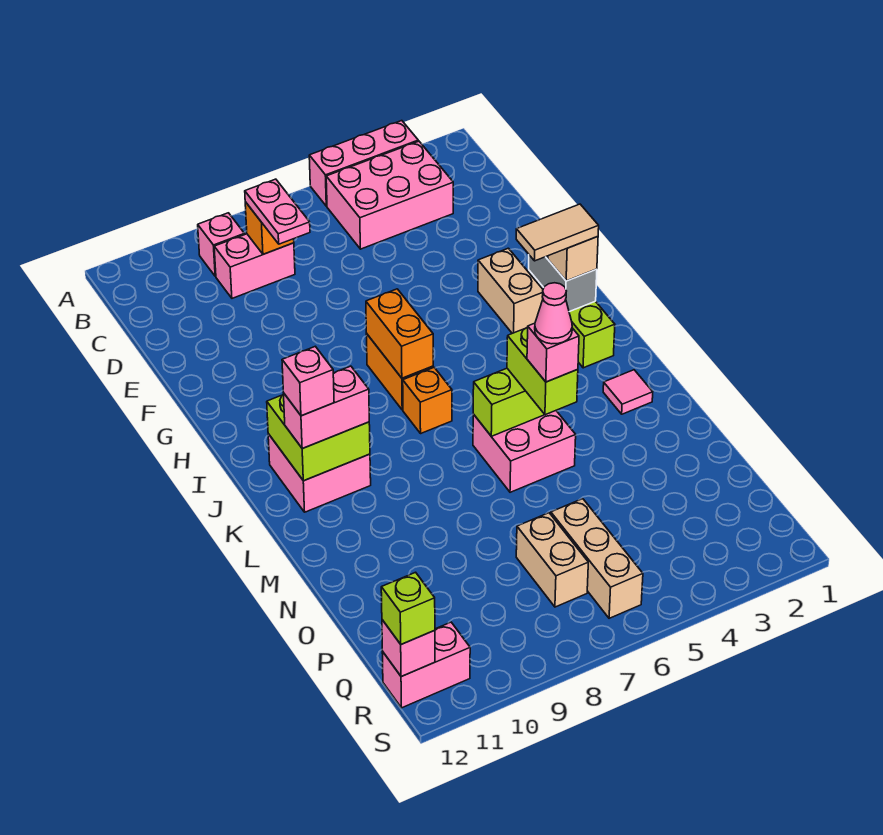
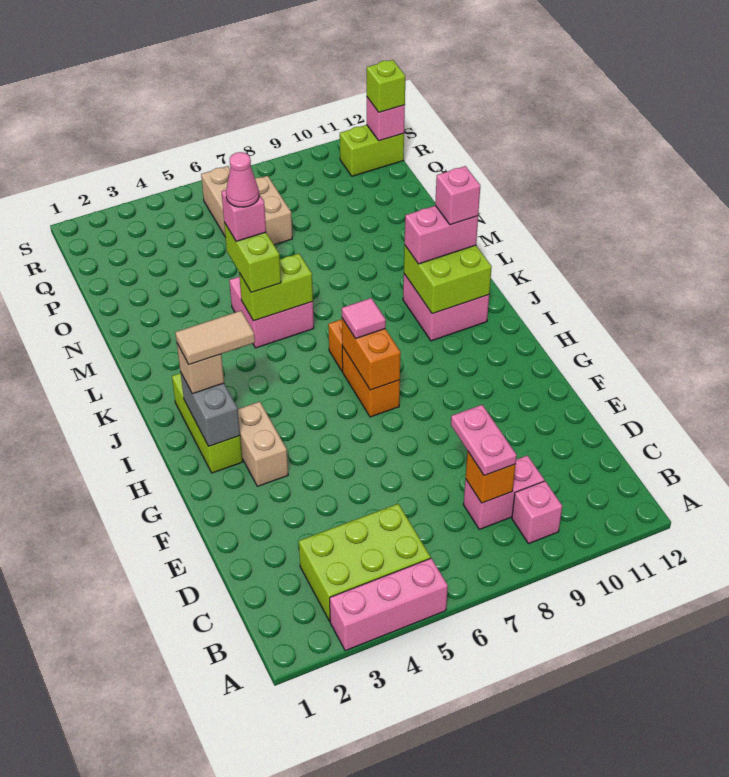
pink 2x3 brick [326,141,453,249] -> lime 2x3 brick [299,504,431,621]
pink 1x1 tile [603,370,653,414] -> pink 1x1 tile moved to [342,298,386,338]
pink 1x2 brick [382,622,470,708] -> lime 1x2 brick [340,125,404,176]

